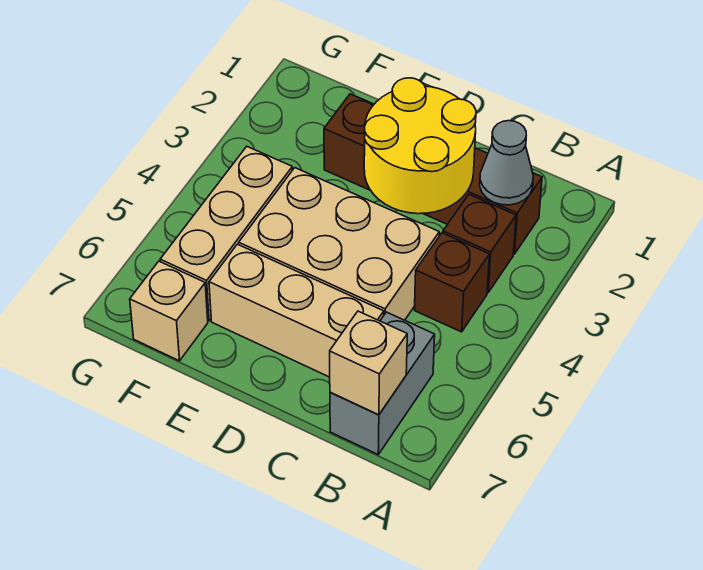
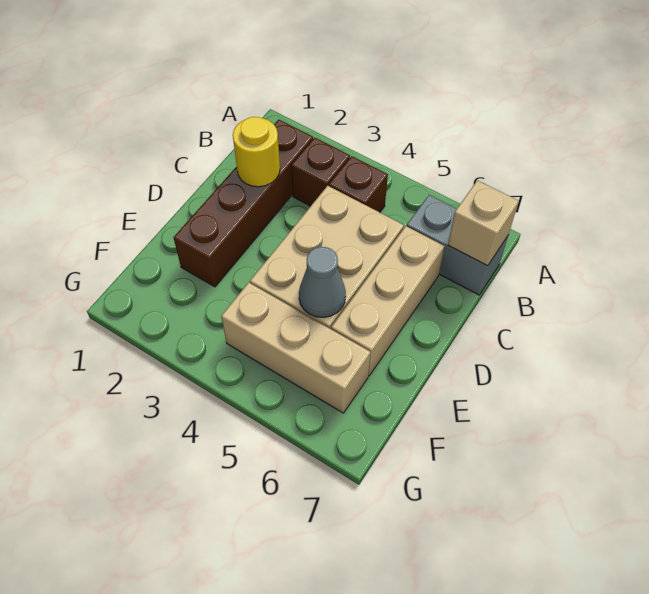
grey 1x1 cone [480,121,533,205] -> grey 1x1 cone moved to [299,247,346,317]
yellow 2x2 round brick [364,78,476,214] -> yellow 1x1 round brick [233,117,280,187]
tan 1x1 brick [130,261,208,361] -> none

